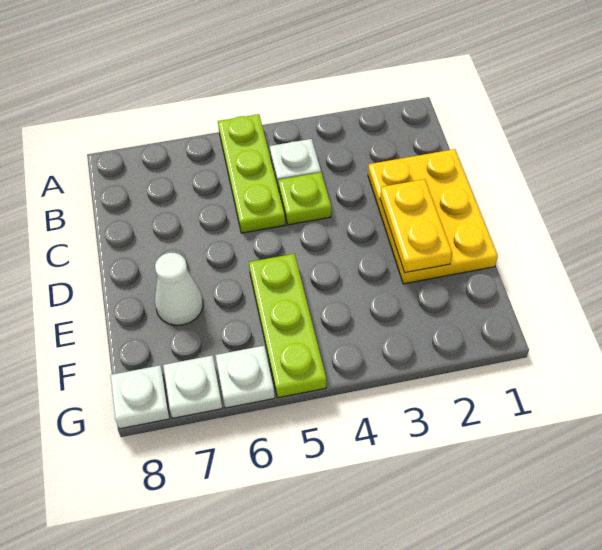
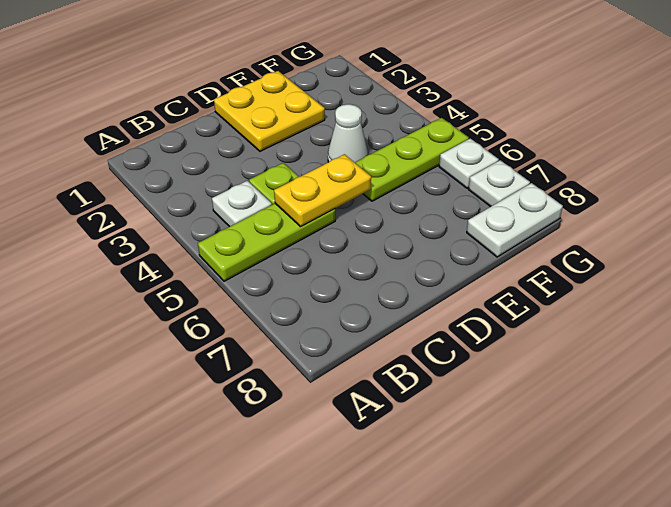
yellow 2x3 plate [368,149,498,284] -> yellow 2x2 plate [214,71,325,151]
yellow 1x2 plate [380,179,452,273] -> yellow 1x2 plate moved to [274,154,371,227]
white 1x1 cone [155,253,203,325] -> white 1x1 cone moved to [328,104,368,162]
white 1x1 plate [110,365,170,429] -> white 1x2 plate [467,183,563,257]

